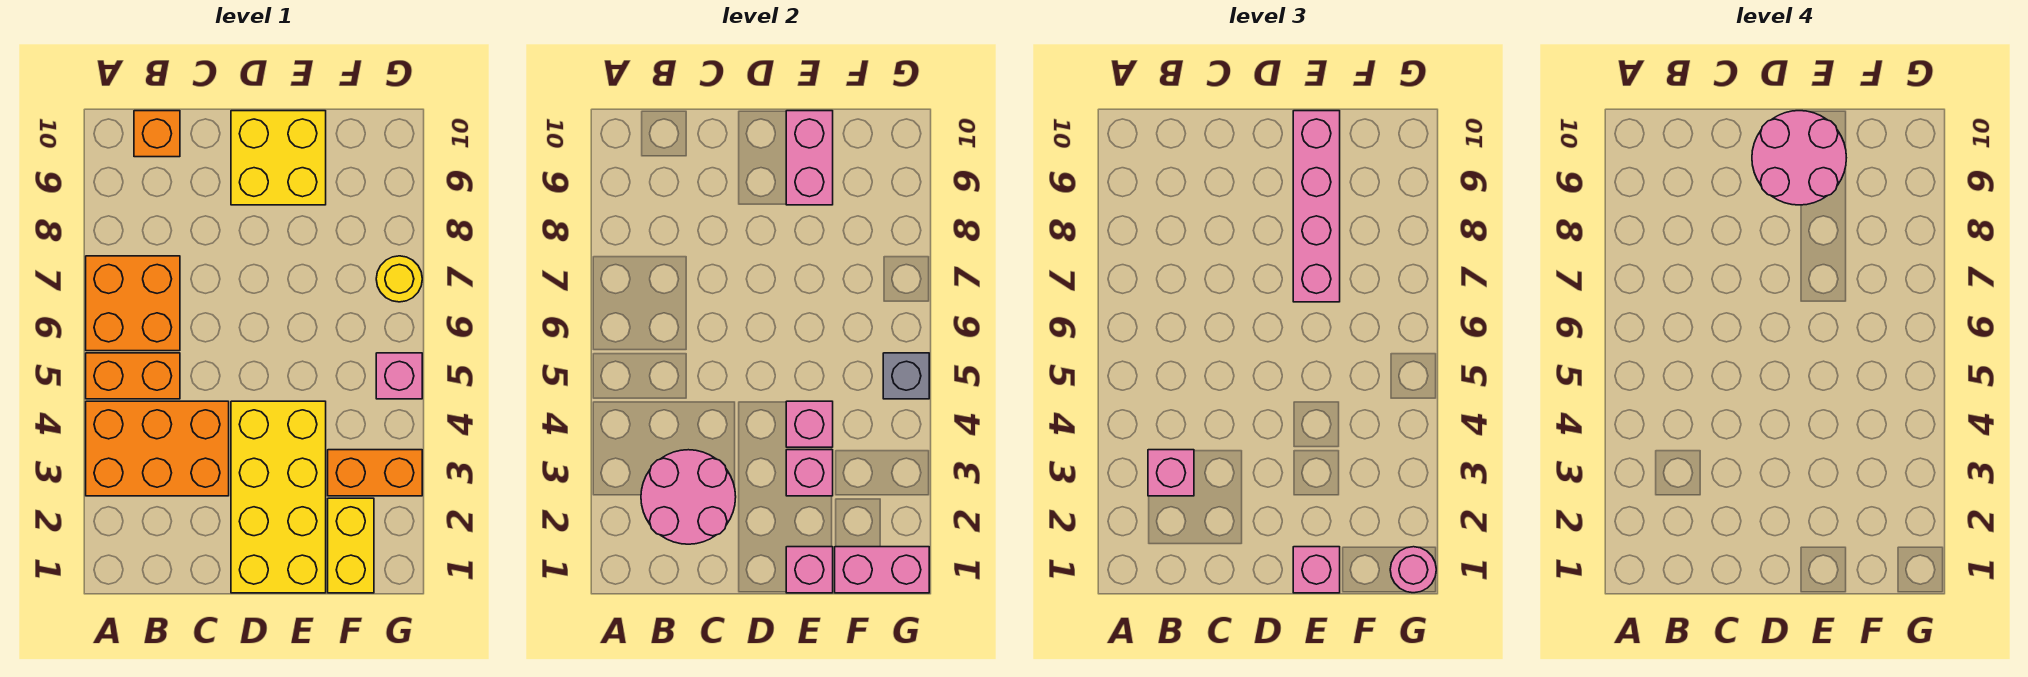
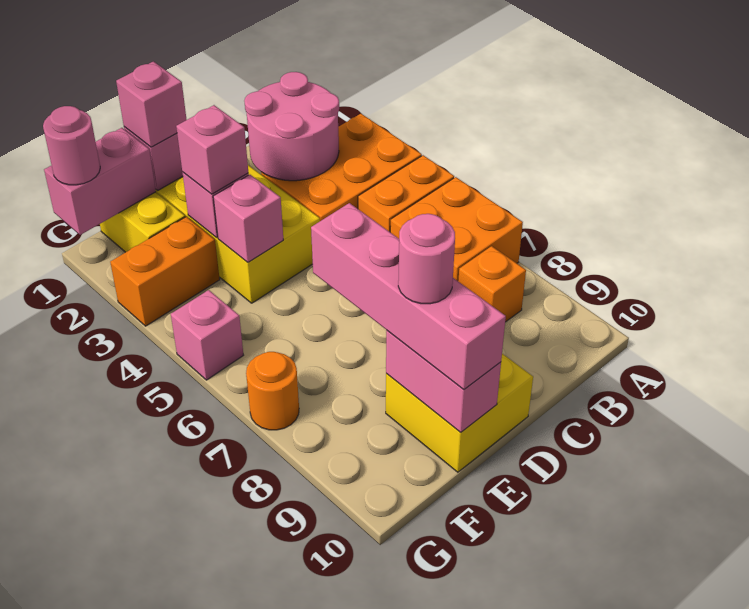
pink 1x1 brick [1148,450,1194,496] -> pink 1x1 brick moved to [176,105,248,194]
orange 1x1 brick [134,111,180,157] -> orange 1x1 brick moved to [458,246,526,322]
pink 2x2 round brick [1752,111,1846,205] -> pink 1x1 round brick [398,214,455,304]
grey 1x1 brick [883,353,929,399] -> none
yellow 1x1 round brick [376,256,422,302] -> orange 1x1 round brick [246,352,299,430]

